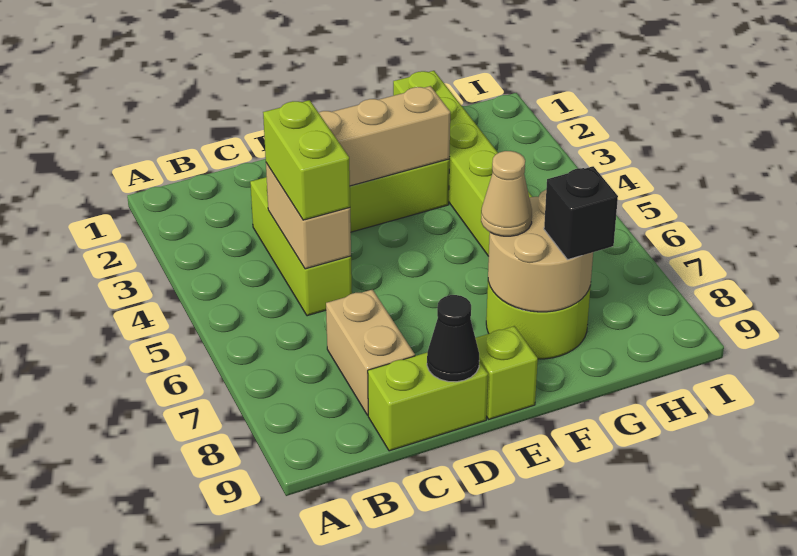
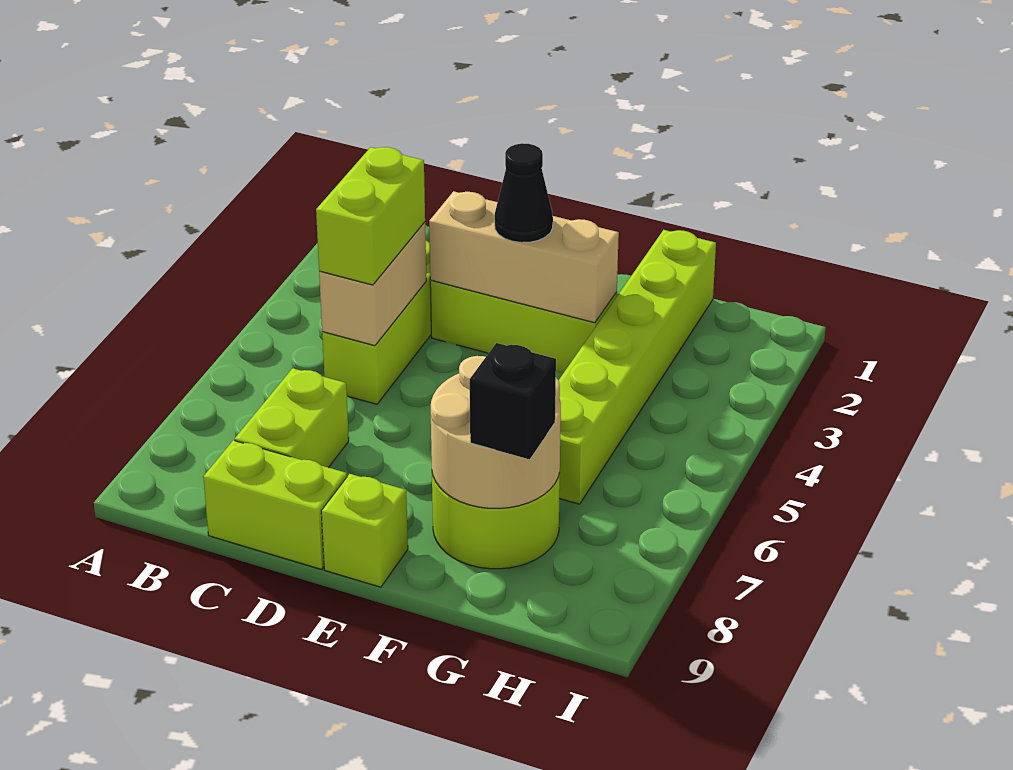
tan 1x2 brick [326,290,415,415] -> lime 1x2 brick [235,368,349,467]
black 1x1 cone [427,295,479,382] -> black 1x1 cone moved to [495,143,553,243]
tan 1x1 cone [481,151,532,236] -> none

